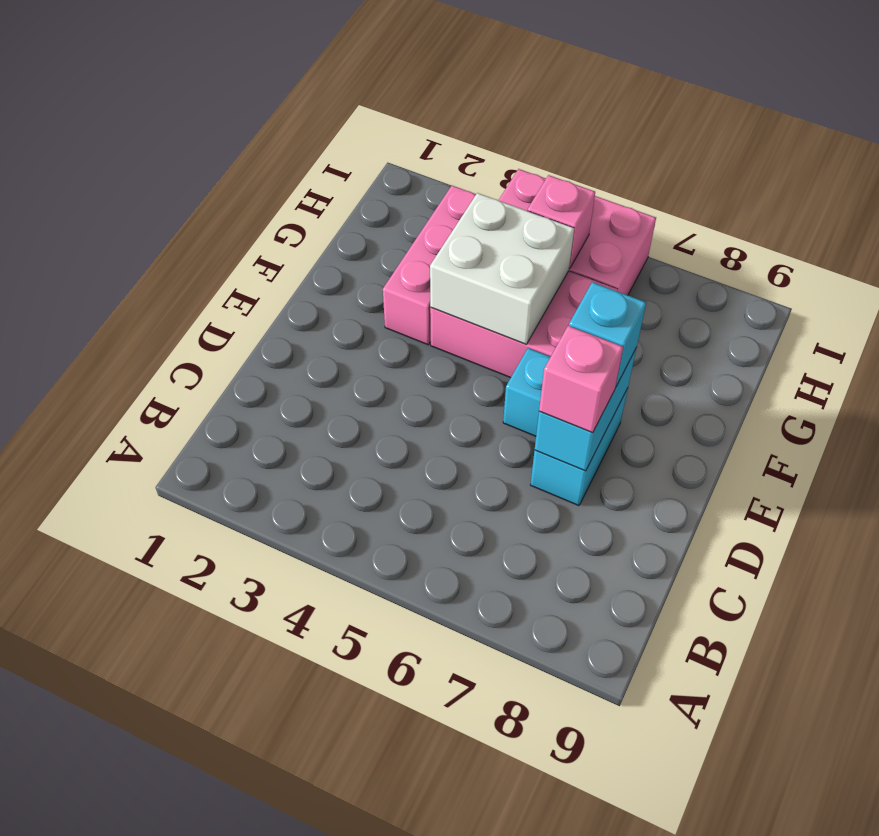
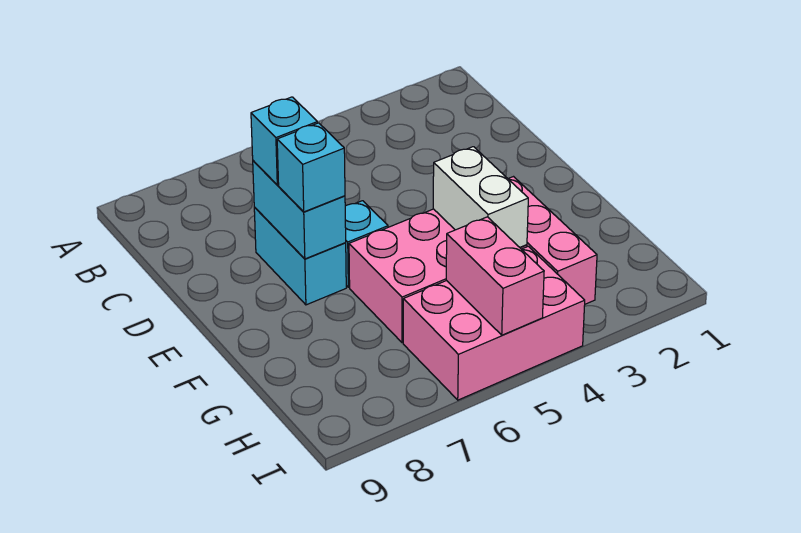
pink 1x1 brick [539,326,623,433] -> cyan 1x1 brick [251,97,317,185]
white 2x2 brick [430,193,574,344] -> white 1x2 brick [433,147,528,247]
pink 1x1 brick [527,175,595,269] -> pink 1x2 brick [446,217,544,335]

